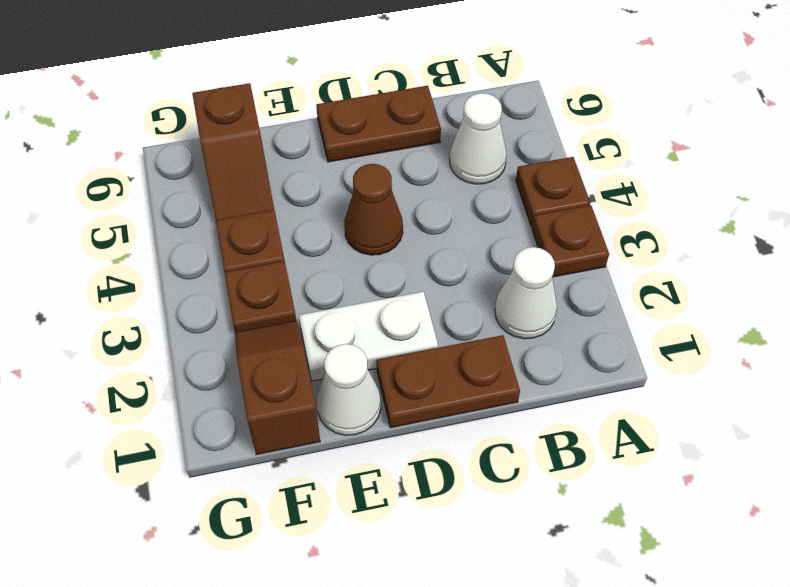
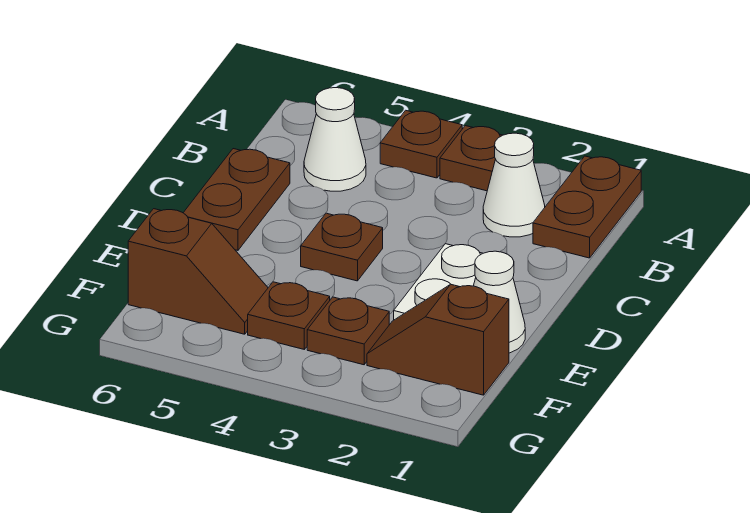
brown 1x2 plate [377,335,520,428] -> brown 1x2 plate moved to [533,156,641,258]
brown 1x1 cone [344,164,403,255] -> brown 1x1 plate [301,213,383,281]

